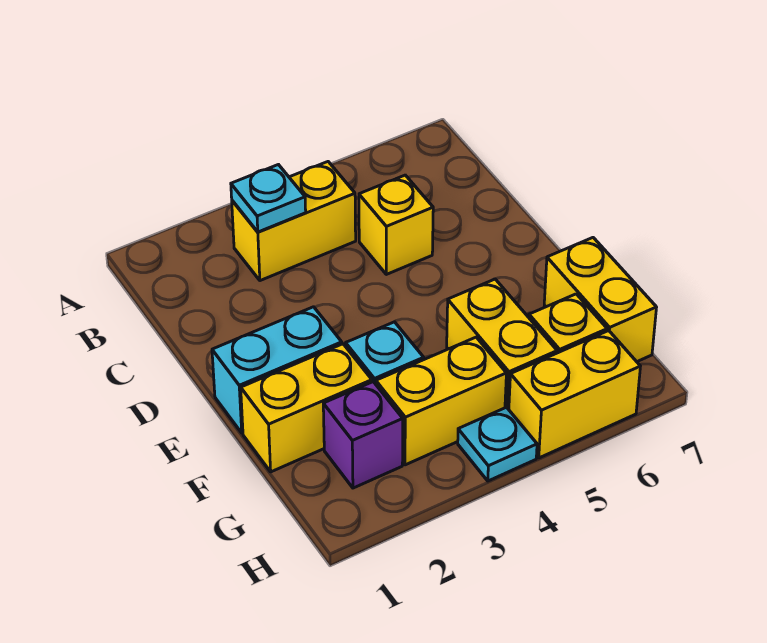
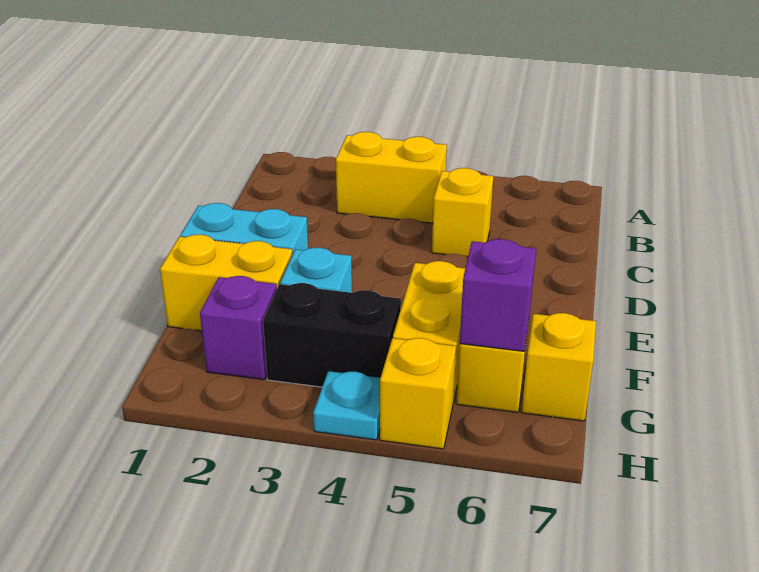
cyan 1x1 plate [231,165,306,232] -> none
yellow 1x2 brick [544,238,657,362] -> yellow 1x1 brick [522,313,596,421]
yellow 1x2 brick [376,337,506,465] -> black 1x2 brick [263,283,401,387]
none -> purple 1x1 brick [460,239,536,351]
yellow 1x2 brick [509,331,640,458] -> yellow 1x1 brick [380,338,456,449]

